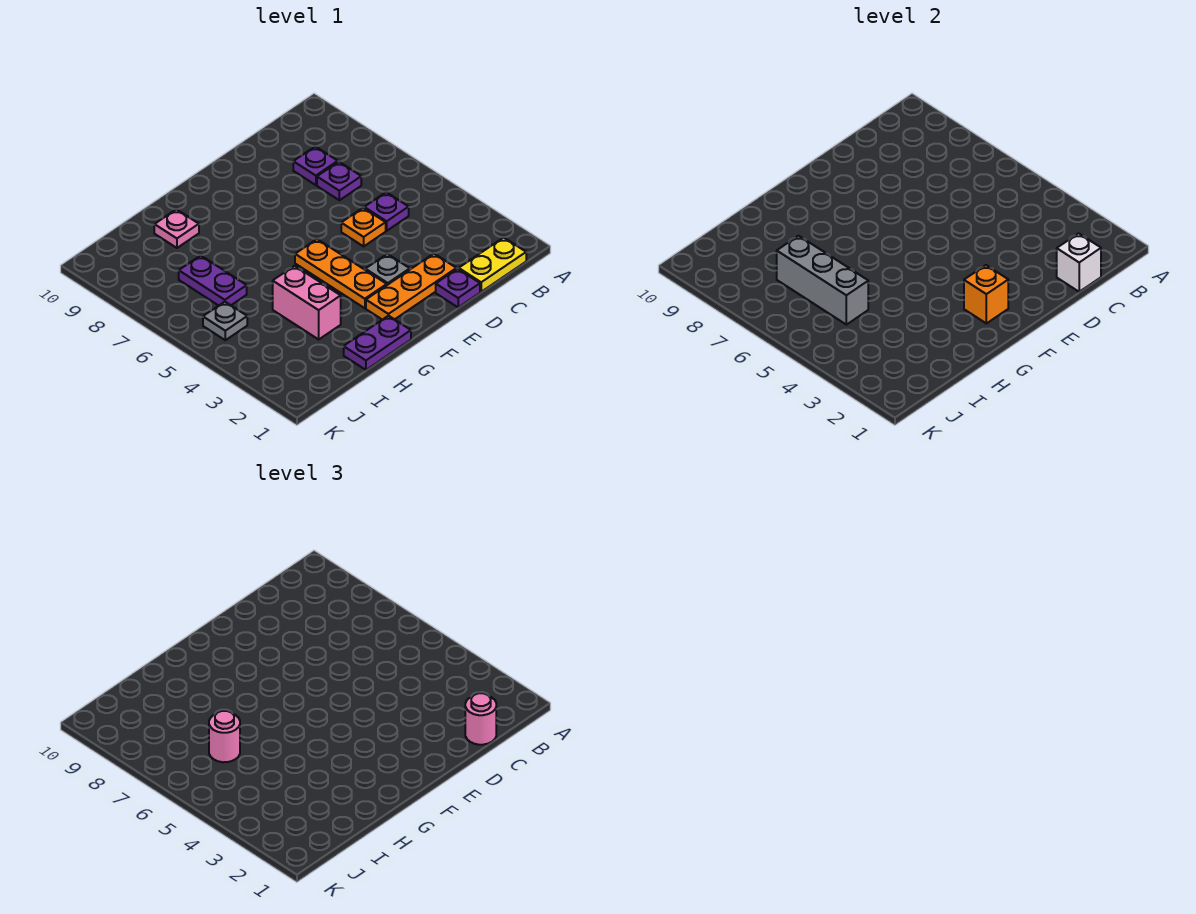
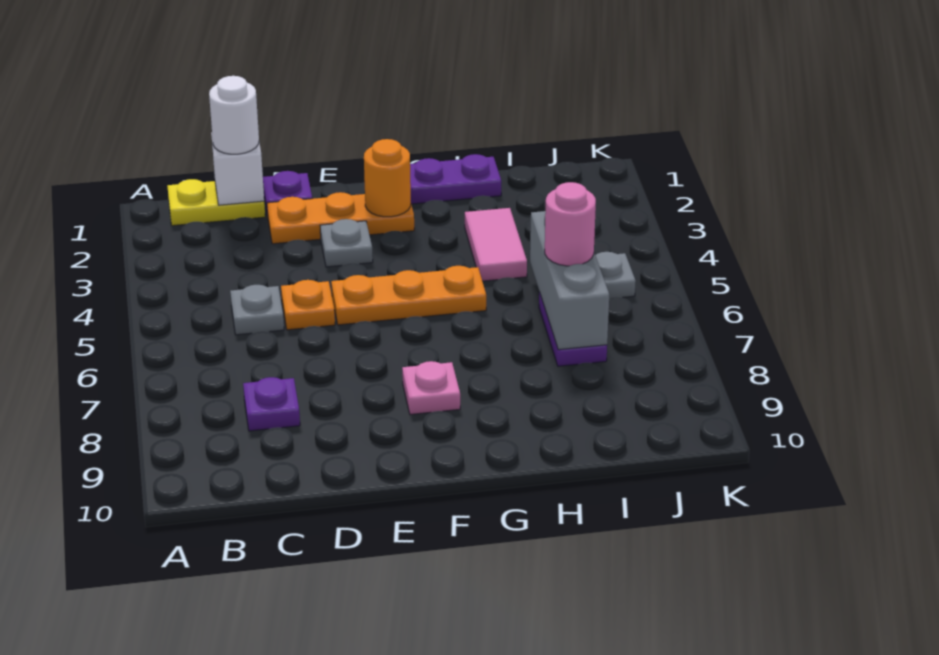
pink 1x1 round brick [465,693,496,745] -> white 1x1 round brick [209,76,259,154]
purple 1x1 plate [364,192,409,231] -> grey 1x1 plate [230,285,284,335]
purple 1x1 plate [317,162,361,200] -> none
orange 1x1 brick [964,265,1008,323] -> orange 1x1 round brick [364,139,411,217]
orange 1x3 plate [295,239,387,308] -> orange 1x3 plate turned to [331,266,486,325]
pink 1x2 brick [273,266,341,339] -> pink 1x2 tile [465,208,527,281]
pink 1x1 plate [154,209,199,248] -> pink 1x1 plate moved to [402,361,460,414]

